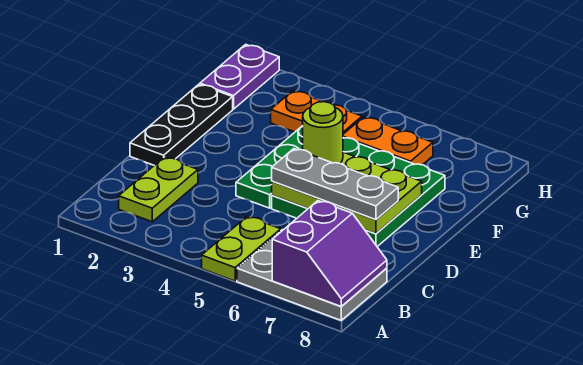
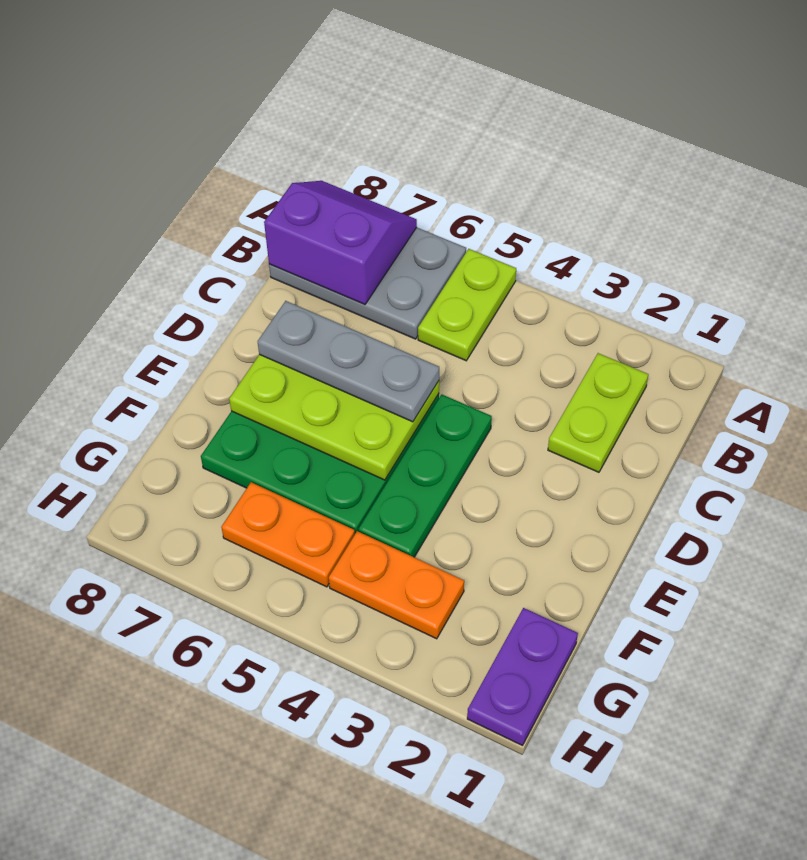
purple 2x2 slope [272,201,387,307] -> purple 2x2 slope turned to [264,181,417,305]
black 1x3 plate [130,84,233,165] -> none
lime 1x1 round brick [303,102,343,163] -> none

